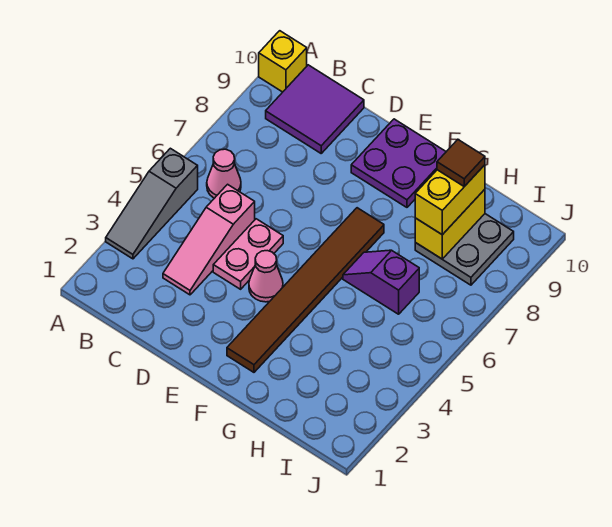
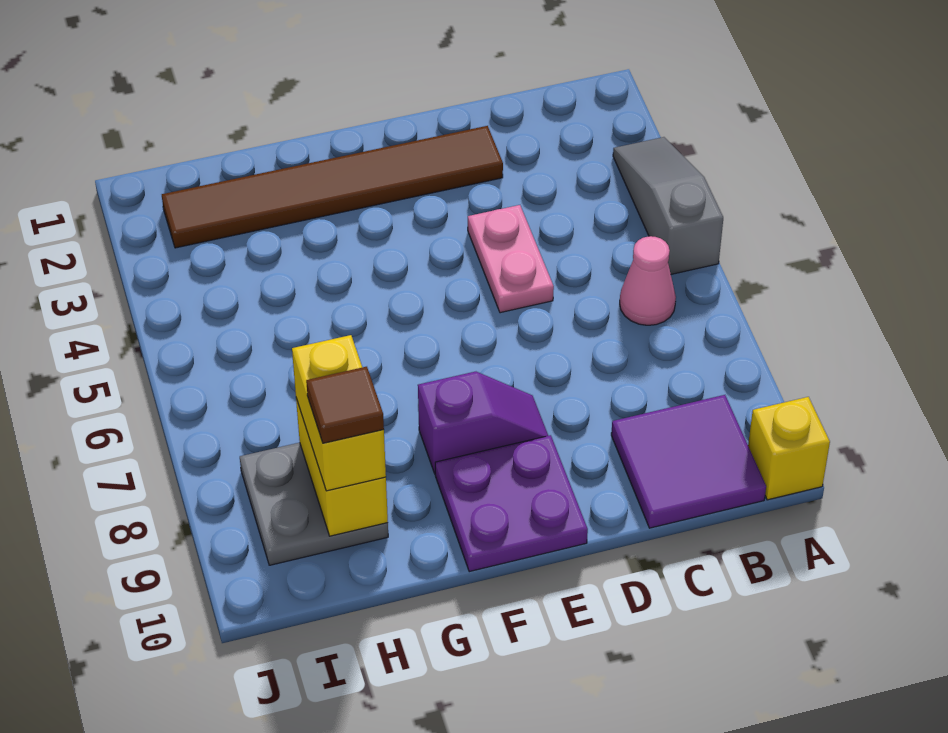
pink 1x3 slope [163,184,255,295] -> none
pink 1x1 cone [249,251,283,302] -> none
brown 1x6 tile [227,208,384,372] -> brown 1x6 tile turned to [162,126,503,248]
purple 1x2 slope [343,250,419,314] -> purple 1x2 slope moved to [418,372,548,473]

